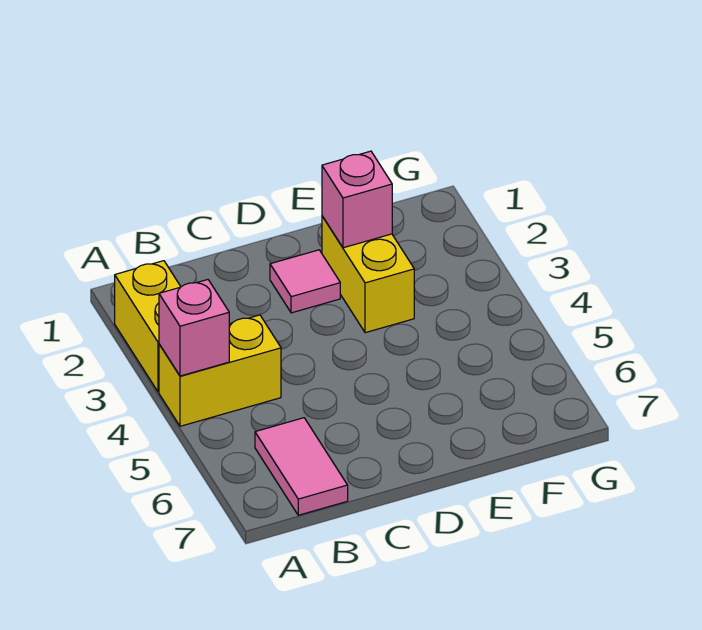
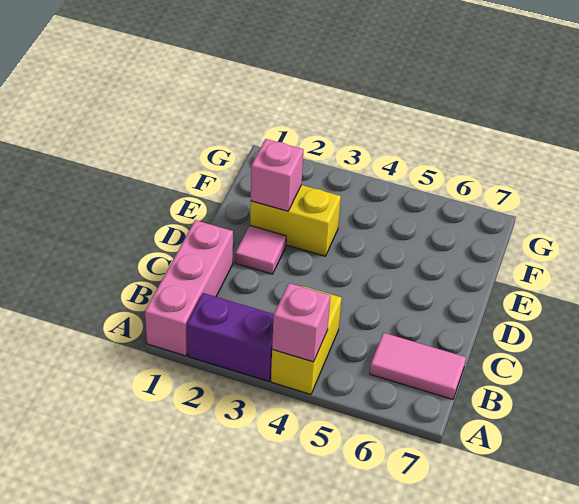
none -> pink 1x3 brick [145,220,233,356]
yellow 1x2 brick [115,261,181,392] -> purple 1x2 brick [187,293,274,381]

